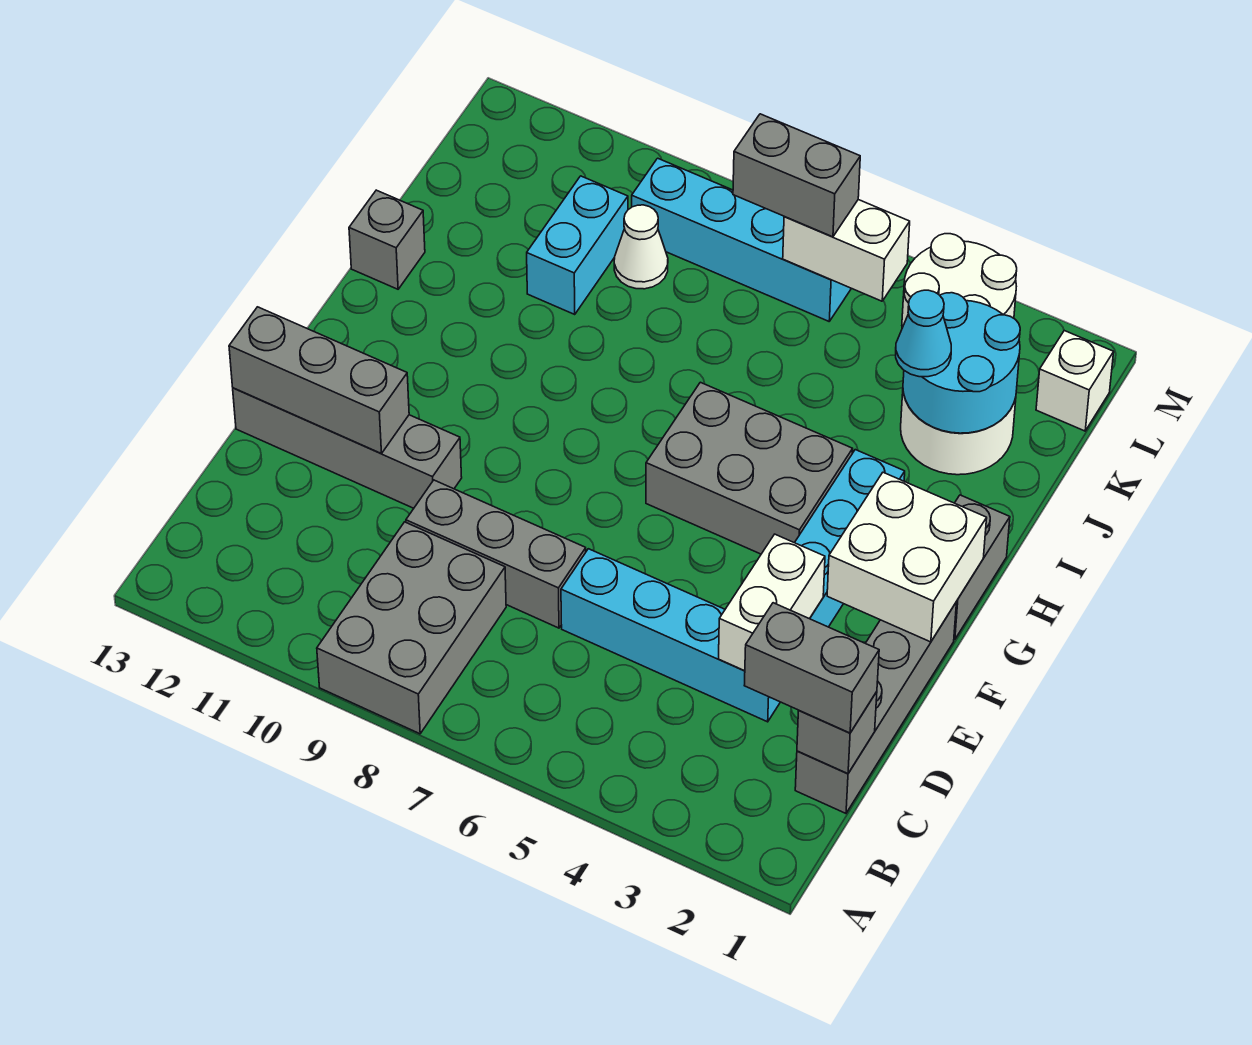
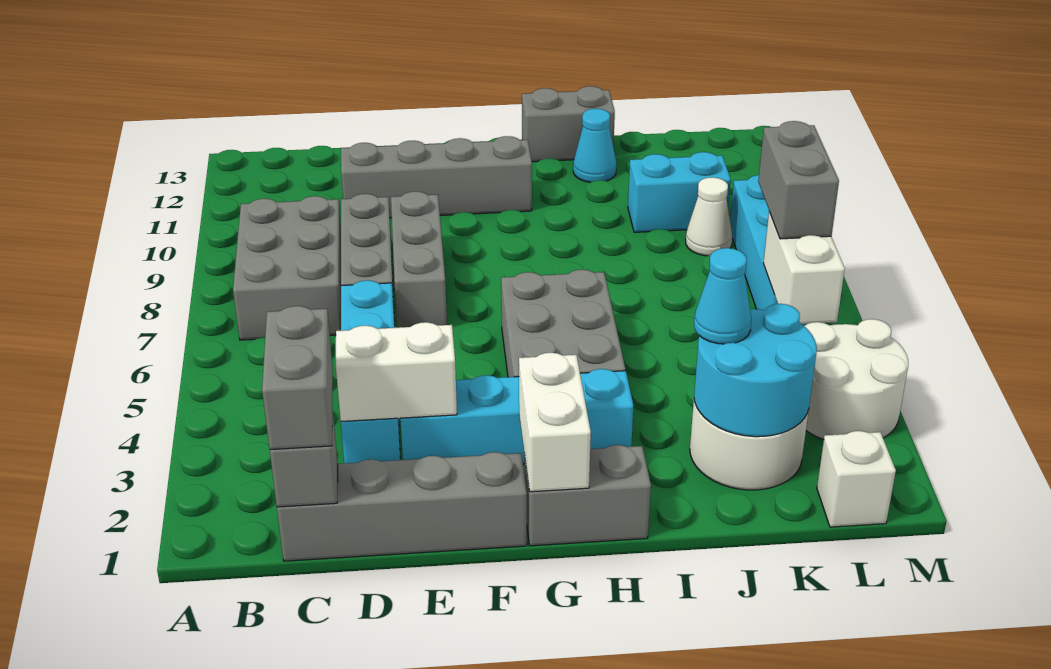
grey 2x3 brick [317,522,506,734] -> grey 2x3 brick turned to [233,196,341,340]
grey 1x4 brick [233,388,462,508] -> grey 1x4 brick turned to [341,136,532,218]
grey 1x3 brick [229,307,409,454] -> grey 1x3 brick moved to [391,191,447,328]
white 2x2 brick [827,472,987,642] -> white 1x2 brick [519,353,591,492]
none -> cyan 1x1 cone [573,109,616,183]
grey 1x1 brick [349,190,425,289] -> grey 1x2 brick [522,86,615,162]

